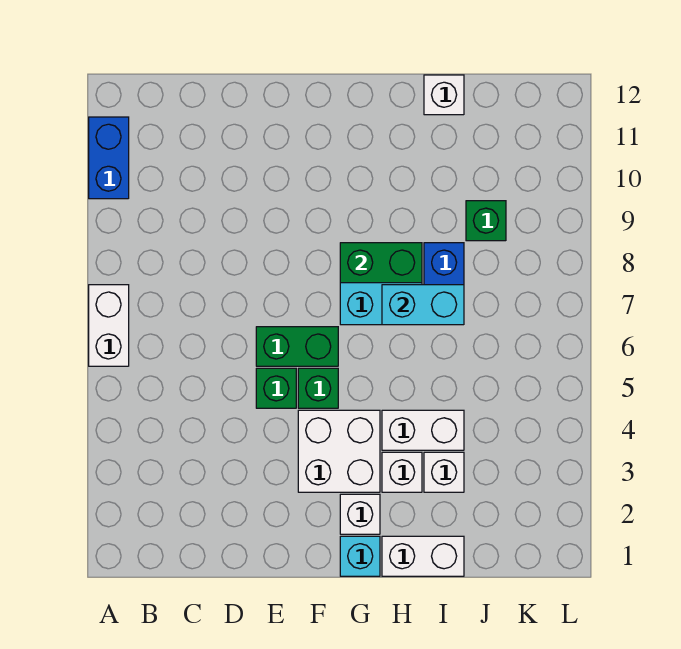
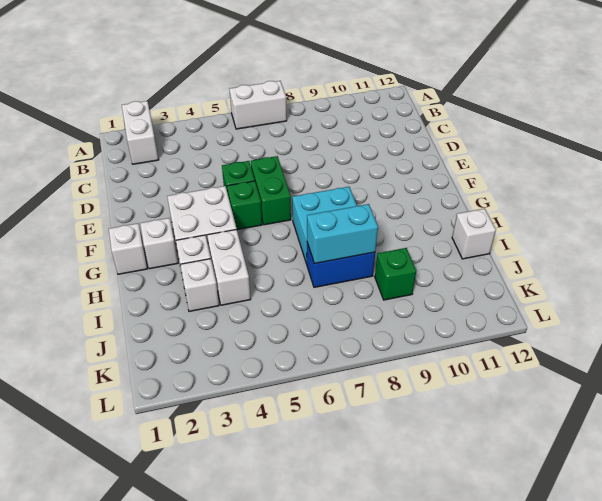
blue 1x2 brick [89,117,129,199] -> none
cyan 1x1 brick [340,536,380,576] -> white 1x1 brick [109,223,147,274]
green 1x2 brick [340,243,422,283] -> none
white 1x2 brick [382,536,464,576] -> white 1x2 brick moved to [122,101,159,164]
cyan 1x2 brick [382,285,464,325] -> cyan 1x2 brick turned to [307,204,378,264]

